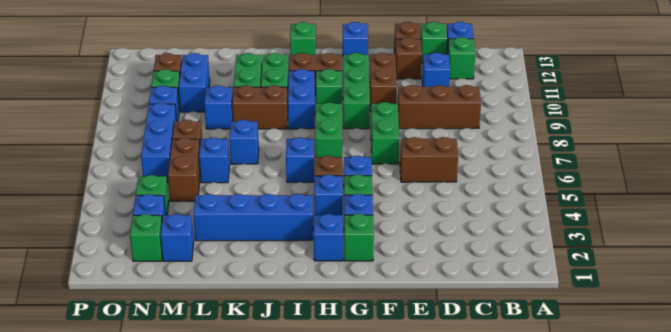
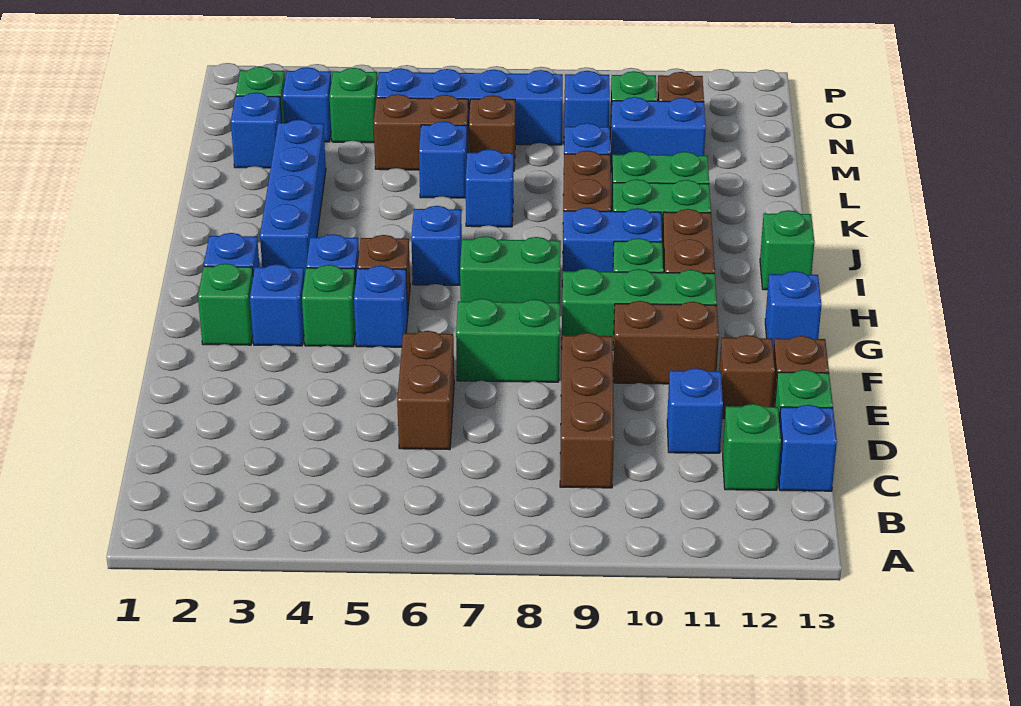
blue 1x3 brick [141,103,177,183] -> blue 1x4 brick [377,68,563,145]

